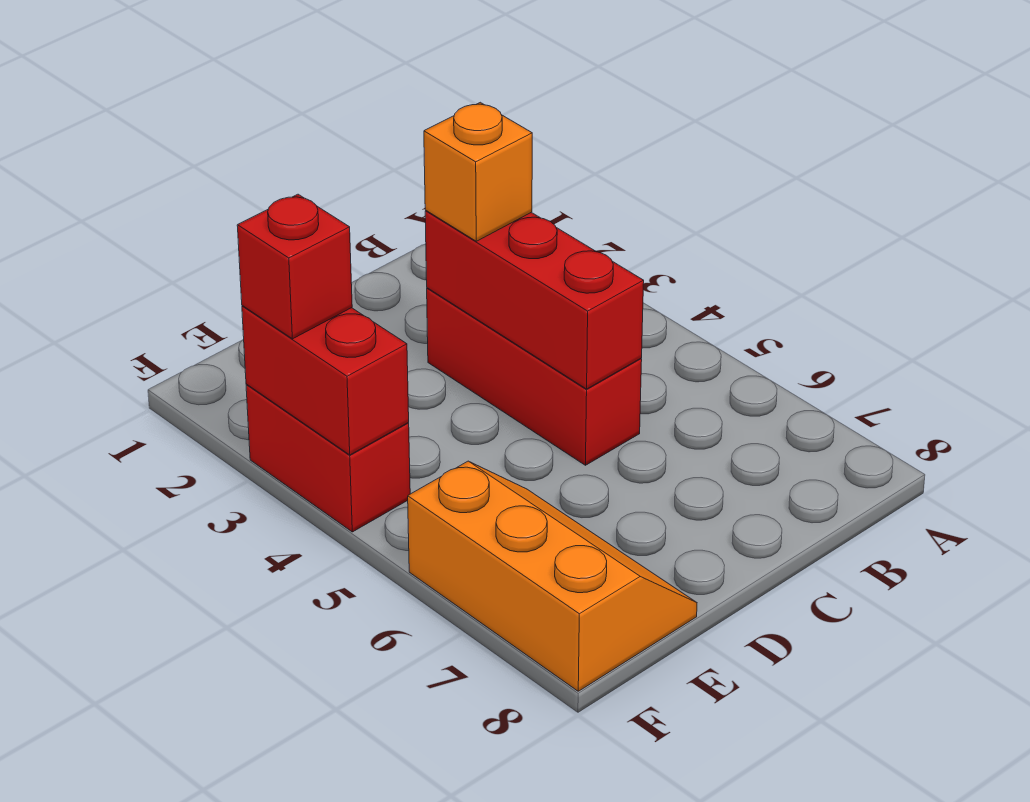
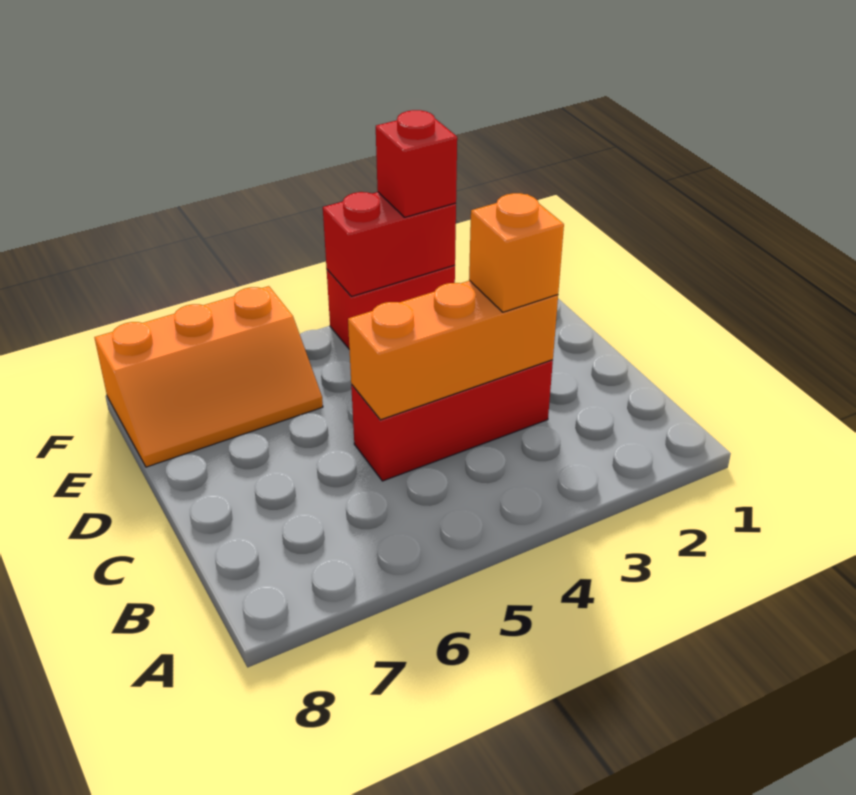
red 1x3 brick [425,211,644,389] -> orange 1x3 brick [348,281,558,420]

